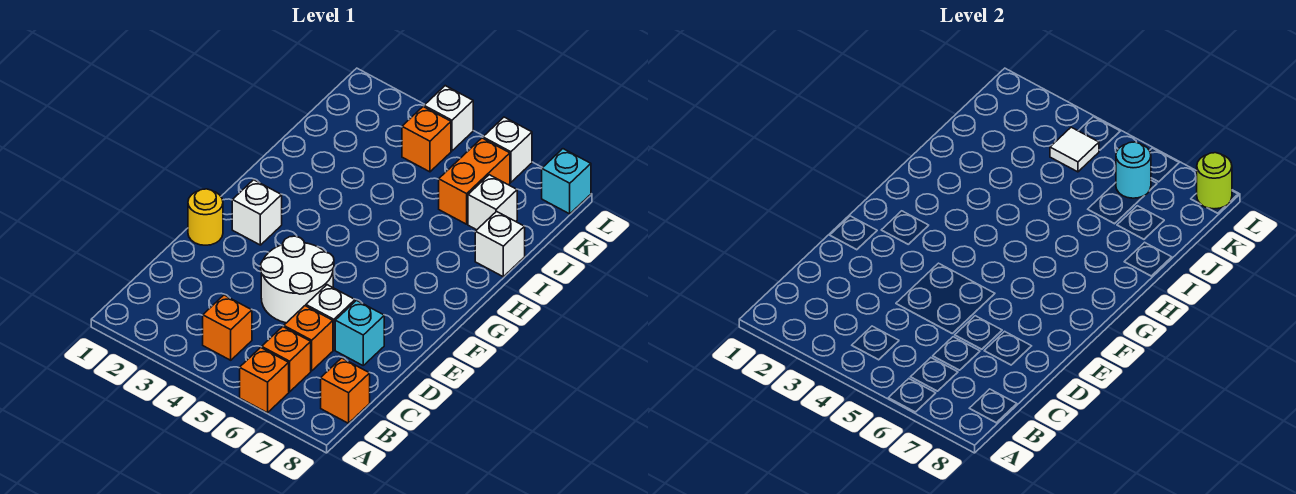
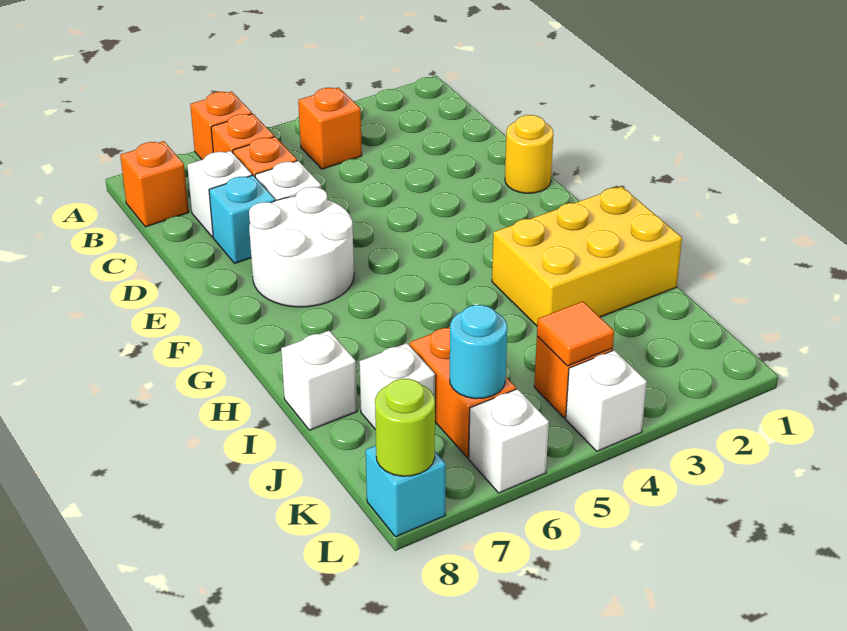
white 2x2 round brick [261,236,334,323] -> white 2x2 round brick moved to [249,187,354,307]
white 1x1 brick [232,180,282,245] -> white 1x1 brick moved to [187,151,252,237]
none -> yellow 2x3 brick [492,186,682,326]
white 1x1 tile [1050,127,1099,172] -> orange 1x1 tile [537,301,614,366]

